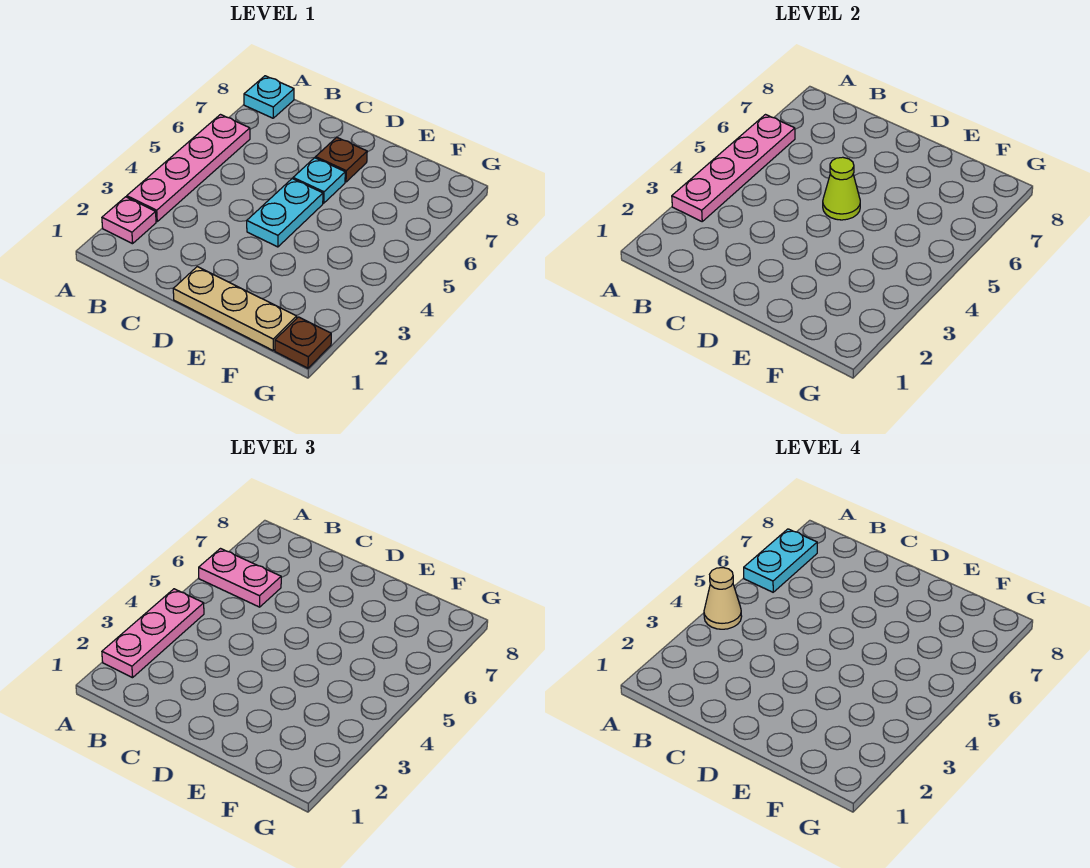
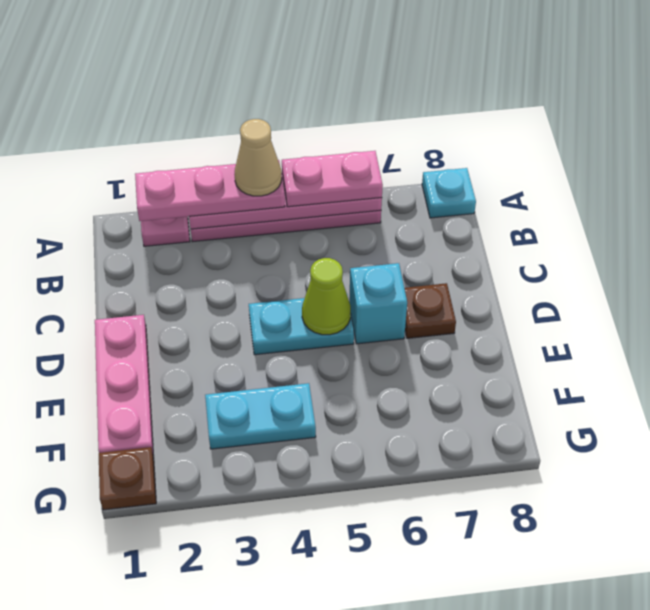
pink 1x2 plate [199,549,281,607] -> pink 1x2 plate turned to [282,151,383,207]
cyan 1x2 plate [744,529,817,592] -> cyan 1x2 plate moved to [205,383,316,449]
tan 1x3 plate [173,267,297,350] -> pink 1x3 plate [95,315,153,453]
cyan 1x1 plate [293,158,345,203] -> cyan 1x1 brick [349,263,407,344]

